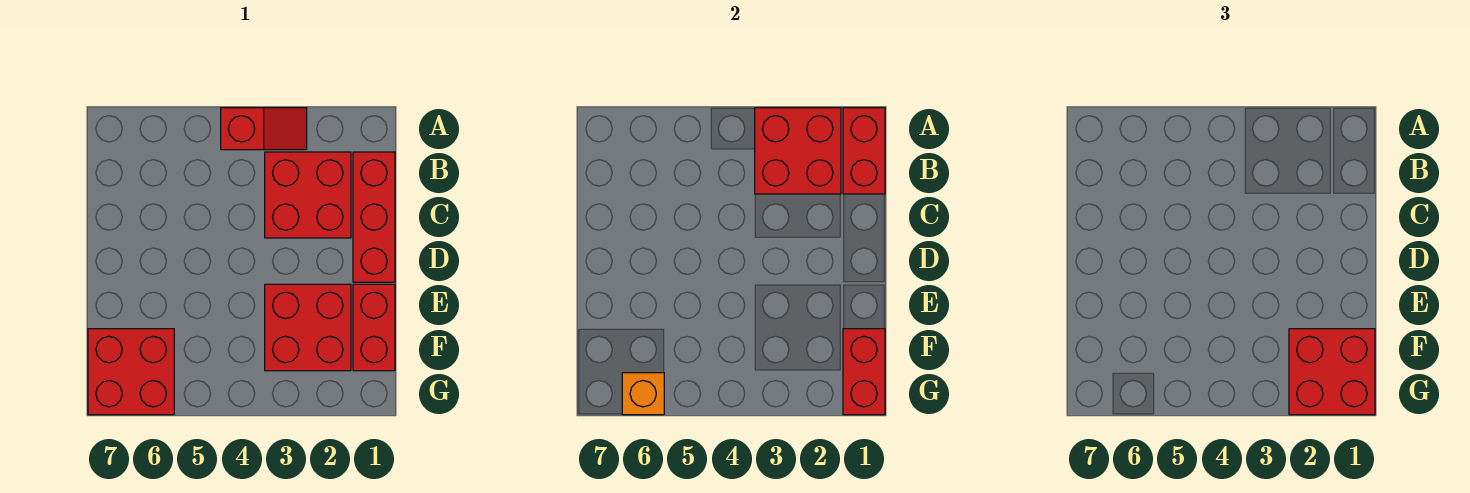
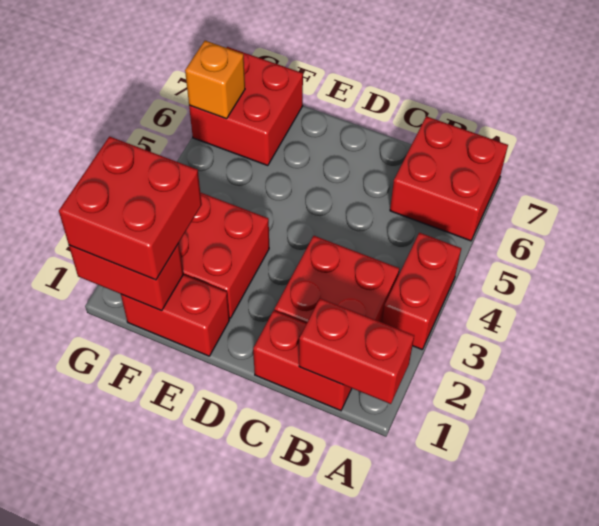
red 2x2 brick [755,108,841,194] -> red 2x2 brick moved to [390,116,508,241]
red 1x2 slope [221,108,307,150] -> red 1x2 brick [382,233,461,349]
red 1x3 brick [353,152,395,282] -> red 1x2 brick [253,311,352,411]

